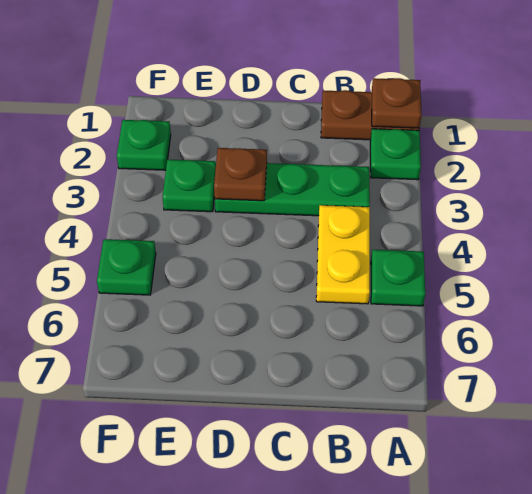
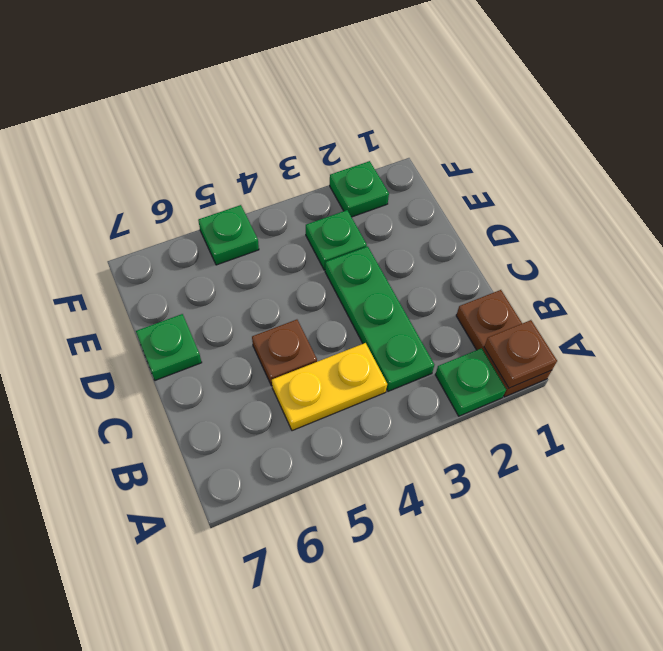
green 1x1 plate [371,250,425,306] -> green 1x1 plate moved to [136,314,202,380]
brown 1x1 plate [214,148,267,201] -> brown 1x1 plate moved to [252,320,317,386]

